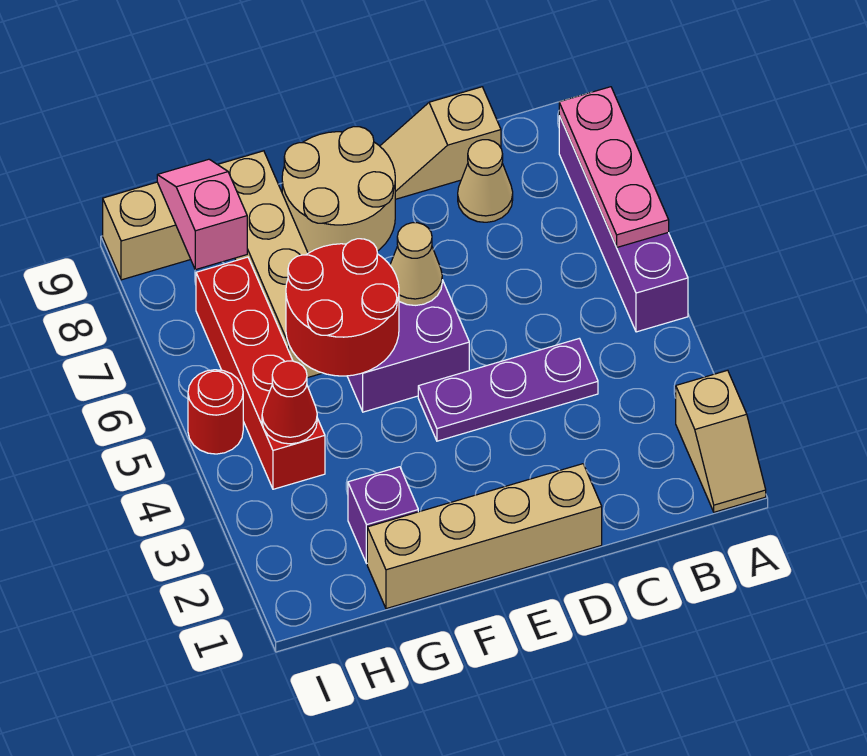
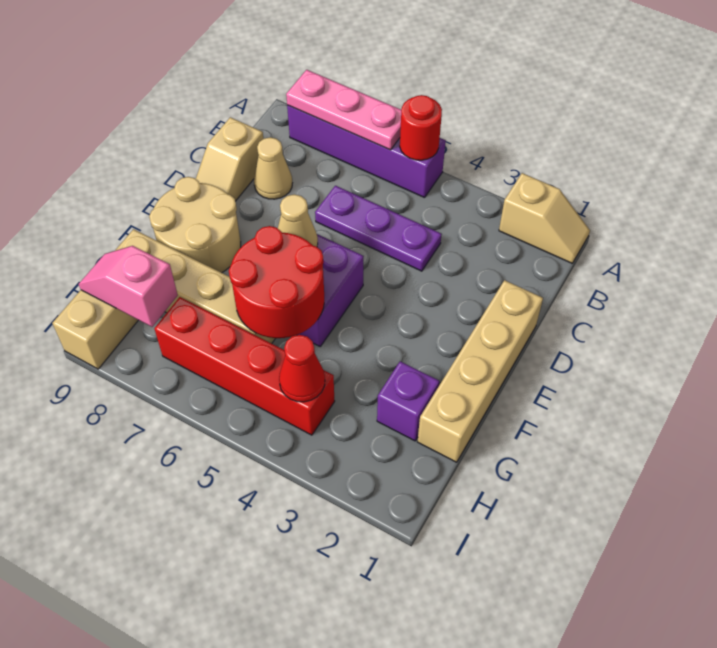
purple 1x3 plate [418,338,598,441] -> purple 1x3 plate turned to [315,186,442,271]
red 1x1 round brick [188,370,243,454] -> red 1x1 round brick moved to [400,95,442,160]

